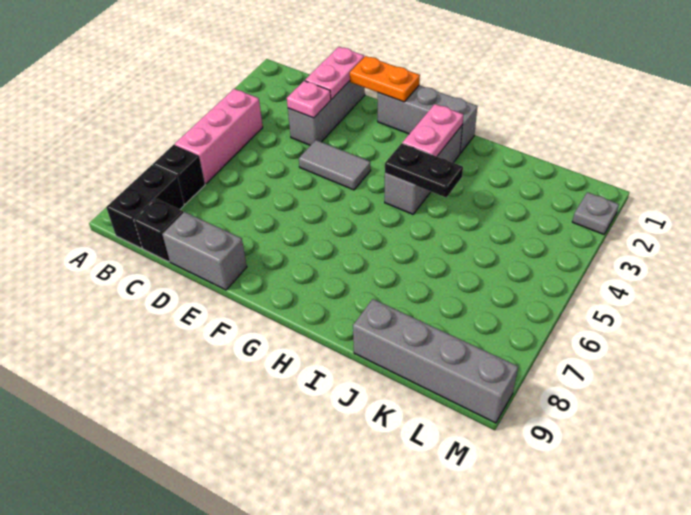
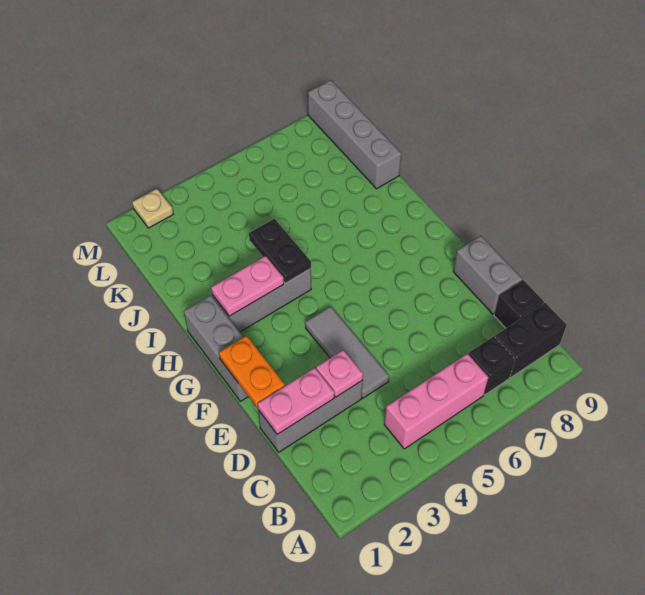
grey 1x2 tile [299,140,371,190] -> grey 1x3 tile [305,306,389,398]
grey 1x1 plate [572,192,619,234] -> tan 1x1 plate [132,189,173,228]

